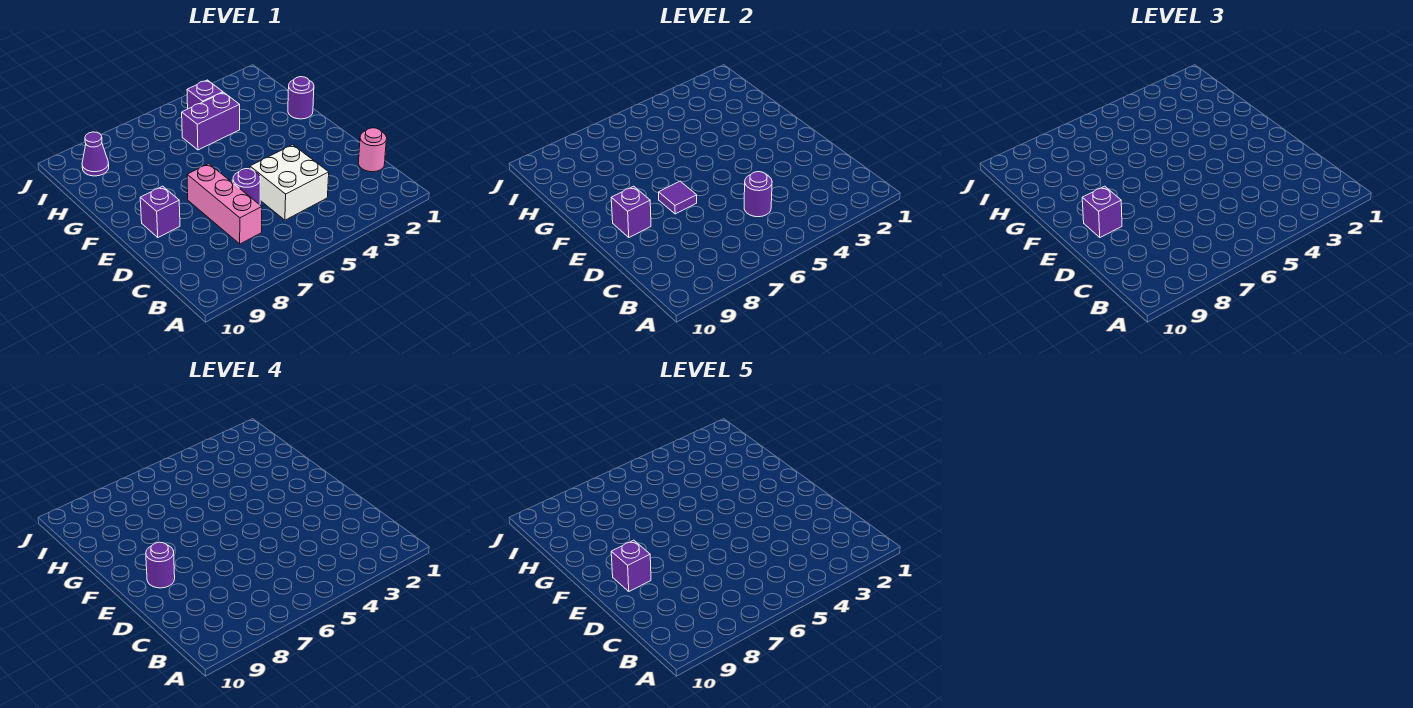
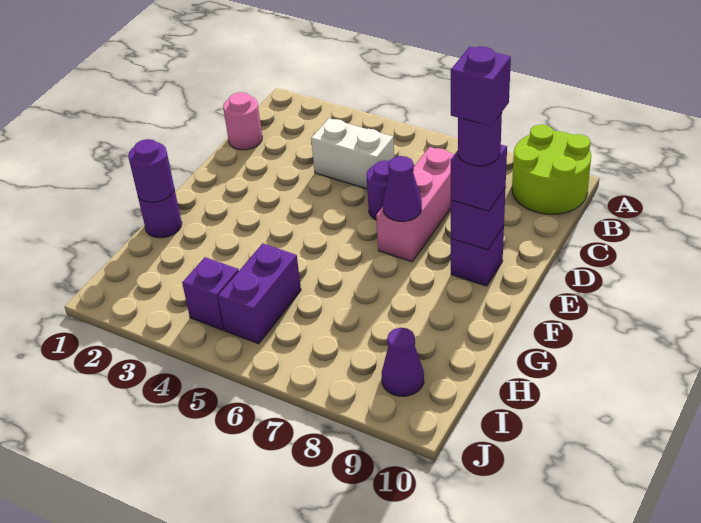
none -> lime 2x2 round brick [512,124,591,214]
white 2x2 brick [250,145,329,220] -> white 1x2 brick [311,118,394,189]
purple 1x1 round brick [744,172,772,217] -> purple 1x1 round brick moved to [128,139,174,202]
purple 1x1 tile [659,181,697,214] -> purple 1x1 cone [383,156,422,221]
purple 1x2 brick [182,92,240,150] -> purple 1x2 brick turned to [218,243,301,344]

